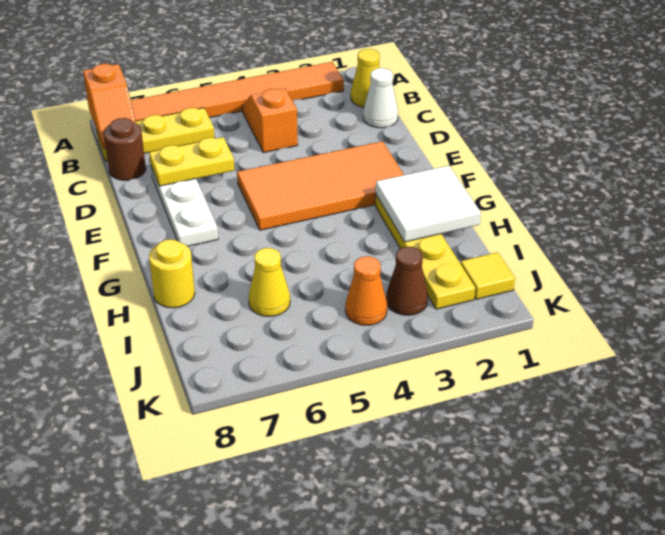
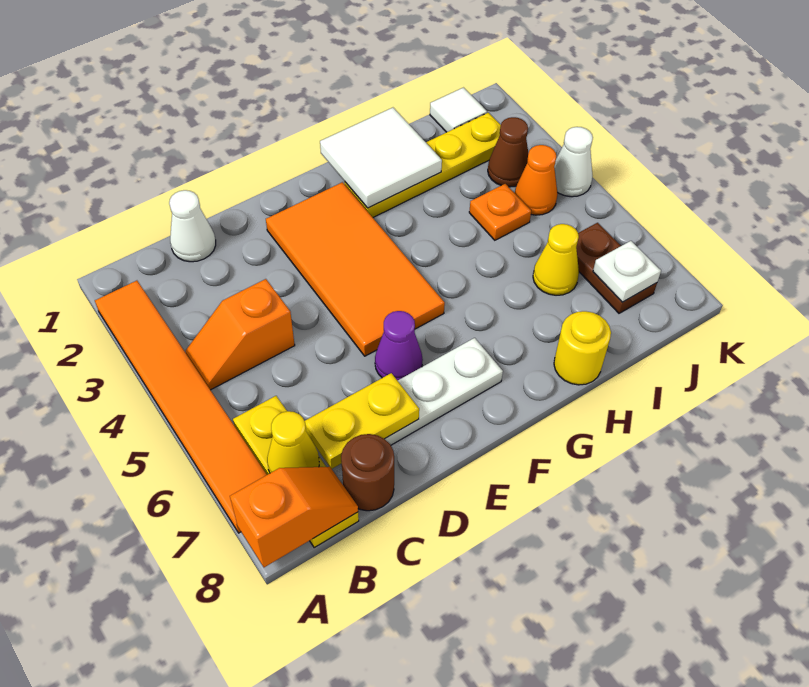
yellow 1x1 cone [351,49,380,107] -> yellow 1x1 cone moved to [267,411,319,473]
yellow 1x2 plate [149,137,234,186] -> yellow 1x2 plate turned to [305,373,419,469]
none -> purple 1x1 cone [375,311,423,381]
none -> orange 1x1 plate [469,184,531,240]
yellow 1x1 tile [461,252,515,299] -> white 1x1 tile [430,88,487,132]
none -> brown 1x2 plate [576,223,657,313]
none -> white 1x1 plate [593,241,661,302]
none -> white 1x1 cone [554,127,593,197]

